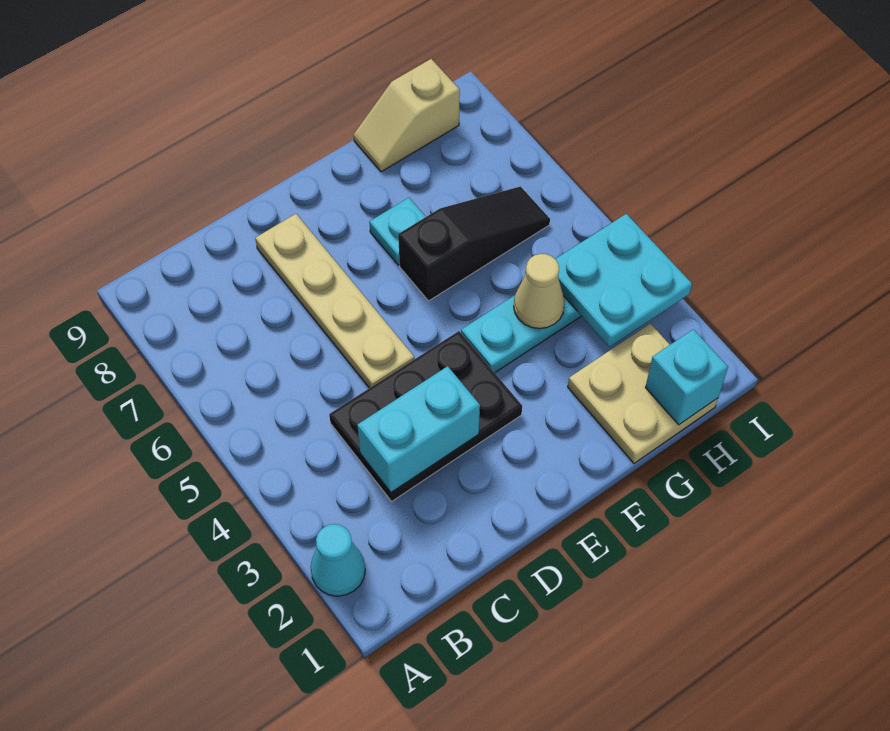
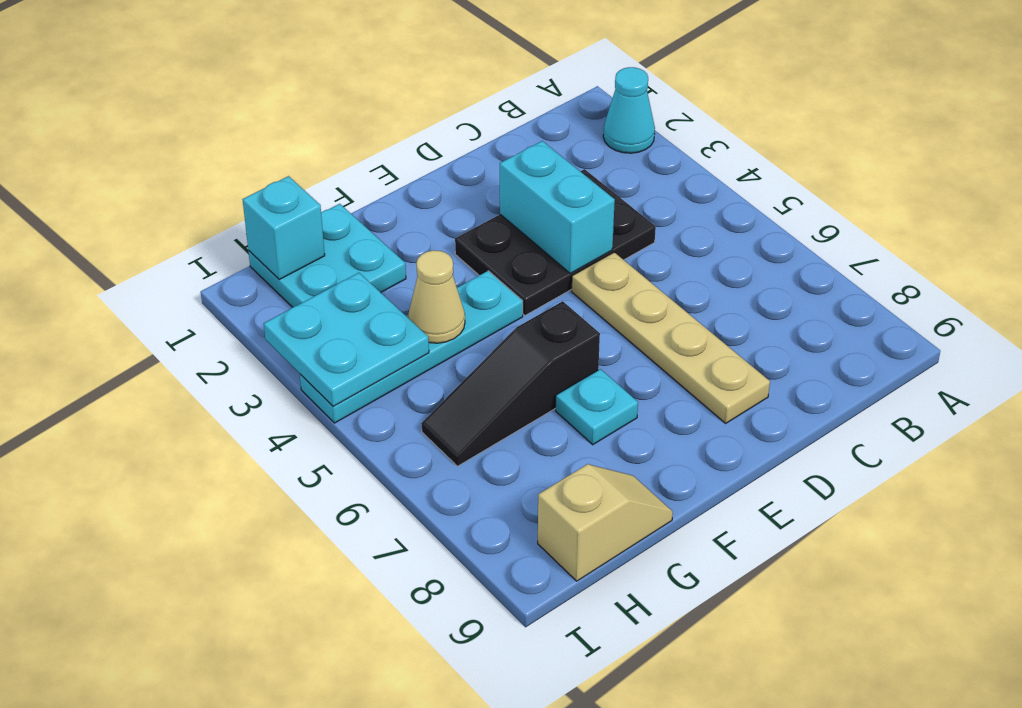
cyan 1x2 brick [357,366,480,492] -> cyan 1x2 brick turned to [500,141,615,273]
tan 2x2 plate [568,324,718,463] -> cyan 2x2 plate [248,204,406,307]

